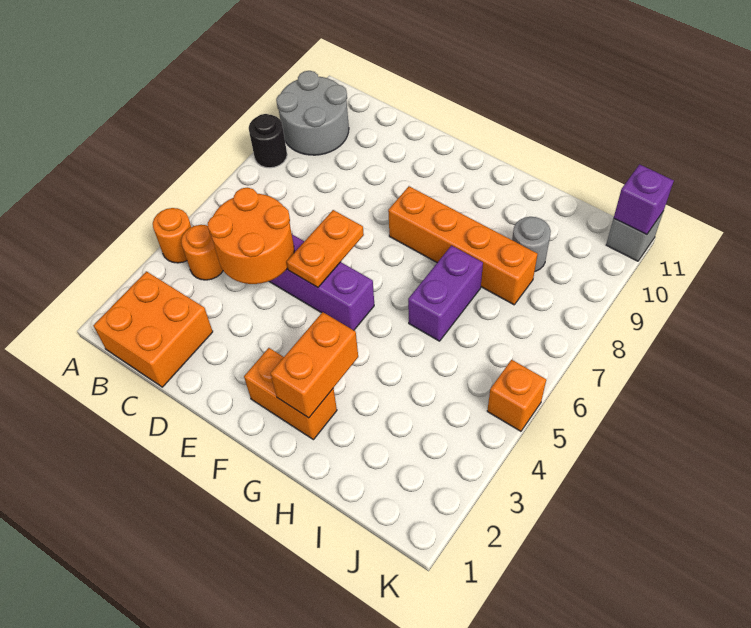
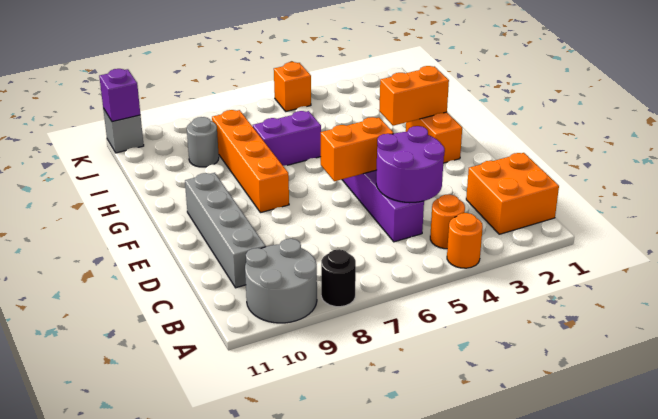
orange 2x2 round brick [208,188,294,284] -> purple 2x2 round brick [376,126,445,203]
none -> grey 1x4 brick [185,173,266,288]
orange 1x2 plate [287,210,364,287] -> orange 1x2 brick [321,117,394,181]

